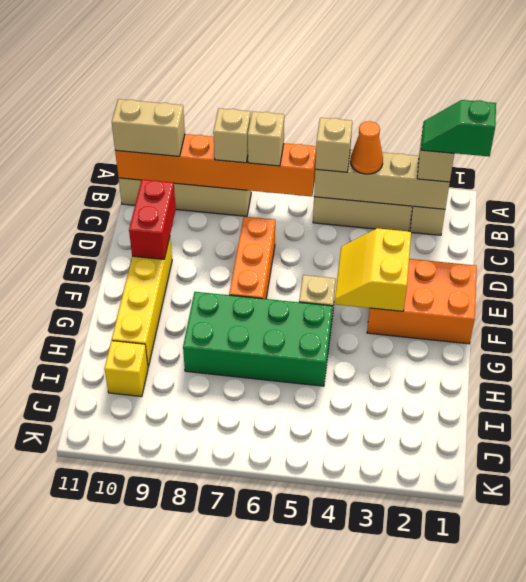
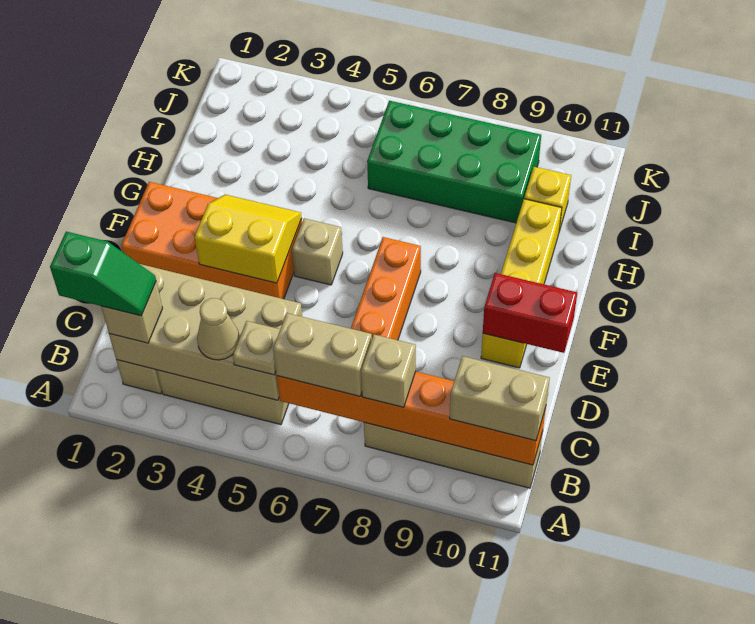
tan 1x4 brick [314,149,450,209] -> tan 2x4 brick [109,264,302,400]
orange 1x1 cone [351,121,383,174] -> tan 1x1 cone [197,298,239,360]
tan 1x1 brick [315,118,352,172] -> tan 1x1 plate [233,321,280,375]
tan 1x1 brick [248,111,284,166] -> tan 1x2 brick [273,313,372,396]
red 1x2 brick [129,180,176,259] -> red 1x2 brick turned to [483,273,577,353]
orange 2x3 brick [367,259,477,344] -> orange 2x4 brick [121,182,302,299]
yellow 2x2 slope [334,228,411,311] -> yellow 2x2 slope turned to [194,195,302,283]
green 2x4 brick [183,292,332,386] -> green 2x4 brick moved to [367,101,541,223]

